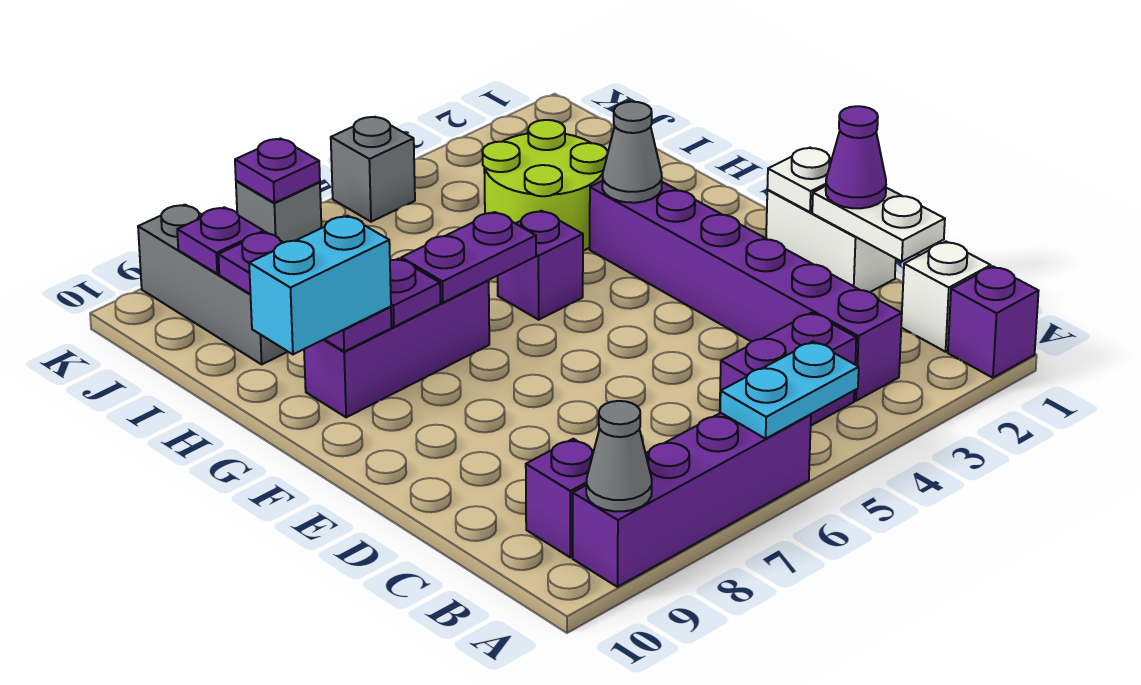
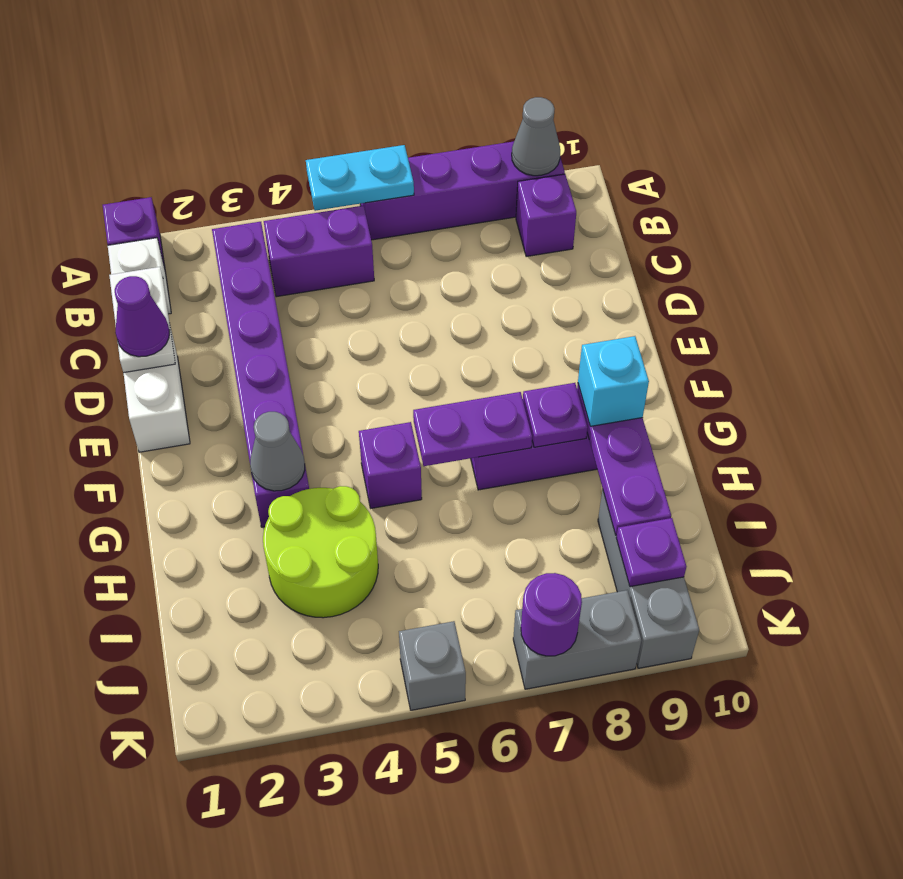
white 1x1 plate [767,148,832,212] -> none
cyan 1x2 brick [249,216,391,354] -> cyan 1x1 brick [578,336,649,426]
grey 1x1 brick [236,181,321,243] -> grey 1x2 brick [513,590,641,689]
purple 1x1 plate [235,139,320,203] -> purple 1x1 round brick [521,573,582,656]

